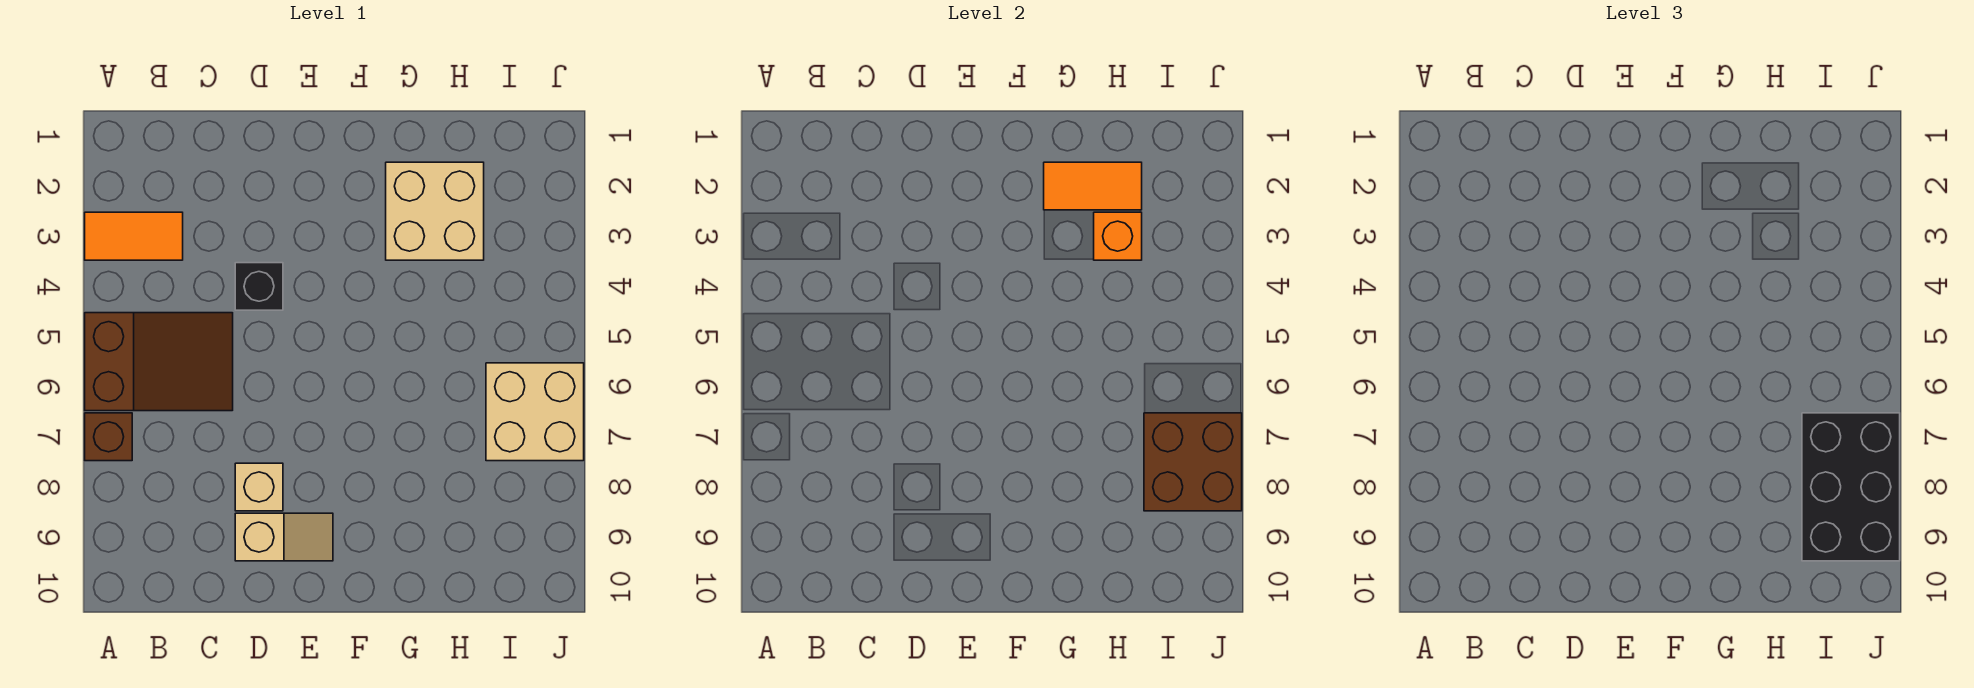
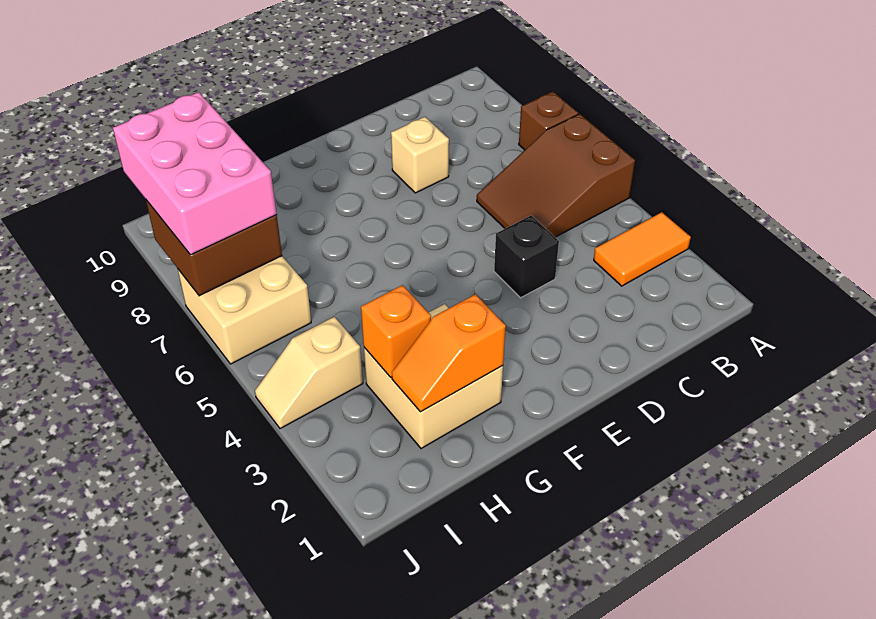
tan 1x2 slope [235,513,333,561] -> tan 1x2 slope moved to [255,317,363,429]
orange 1x2 tile [1044,162,1142,210] -> orange 1x2 slope [392,294,506,412]
black 2x3 brick [1802,413,1900,561] -> pink 2x3 brick [113,92,277,255]

